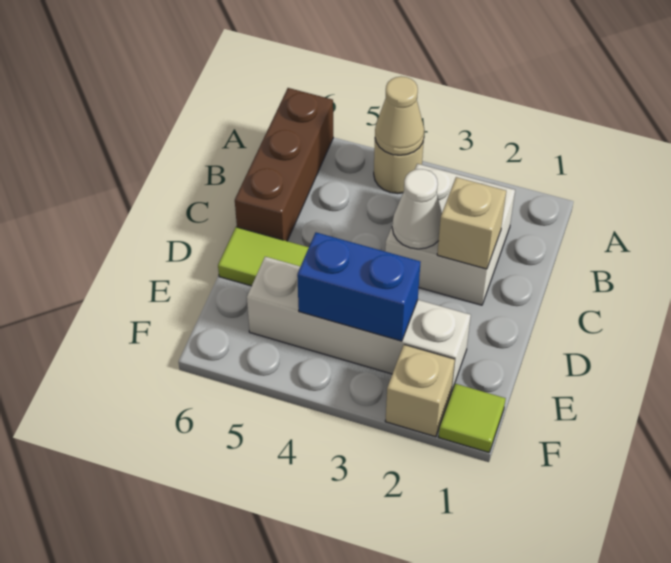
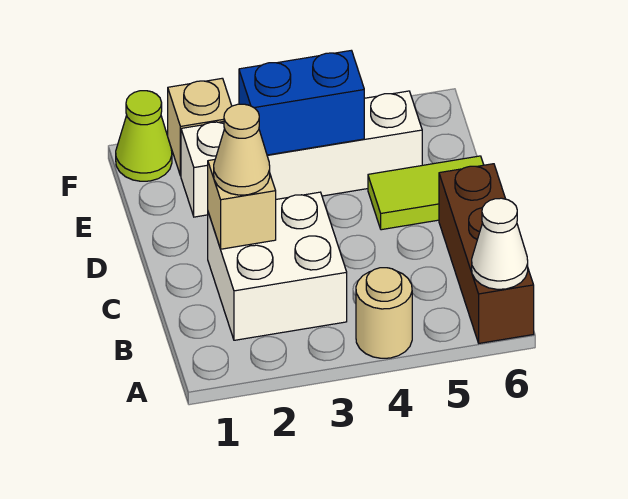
tan 1x1 cone [375,76,424,155] -> tan 1x1 cone moved to [214,104,270,195]
white 1x1 cone [392,169,442,249] -> white 1x1 cone moved to [472,198,528,289]
lime 1x1 tile [439,384,506,453] -> lime 1x1 cone [116,91,172,181]

